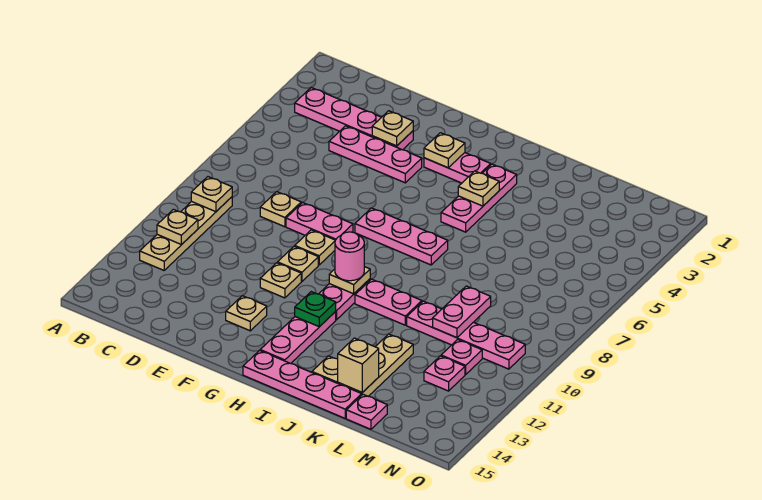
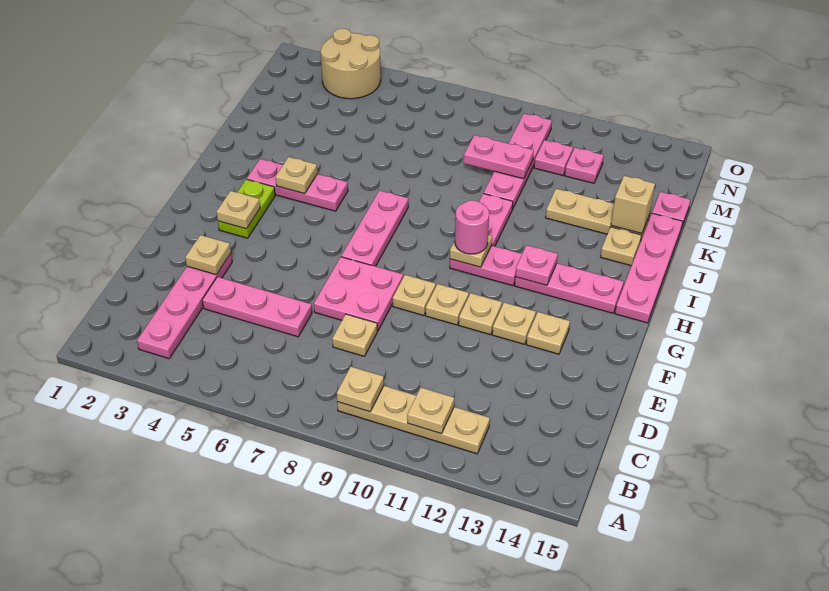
pink 1x3 plate [329,126,422,183] -> pink 1x3 plate turned to [202,277,312,337]
pink 1x2 plate [286,202,353,240] -> pink 2x2 plate [314,257,403,331]
none -> tan 1x1 plate [492,303,536,344]
pink 1x2 plate [424,153,491,183] -> lime 1x2 plate [218,179,275,238]
green 1x1 plate [295,292,336,327] -> pink 1x1 plate [515,245,558,285]
none -> tan 2x2 round brick [321,29,381,99]

